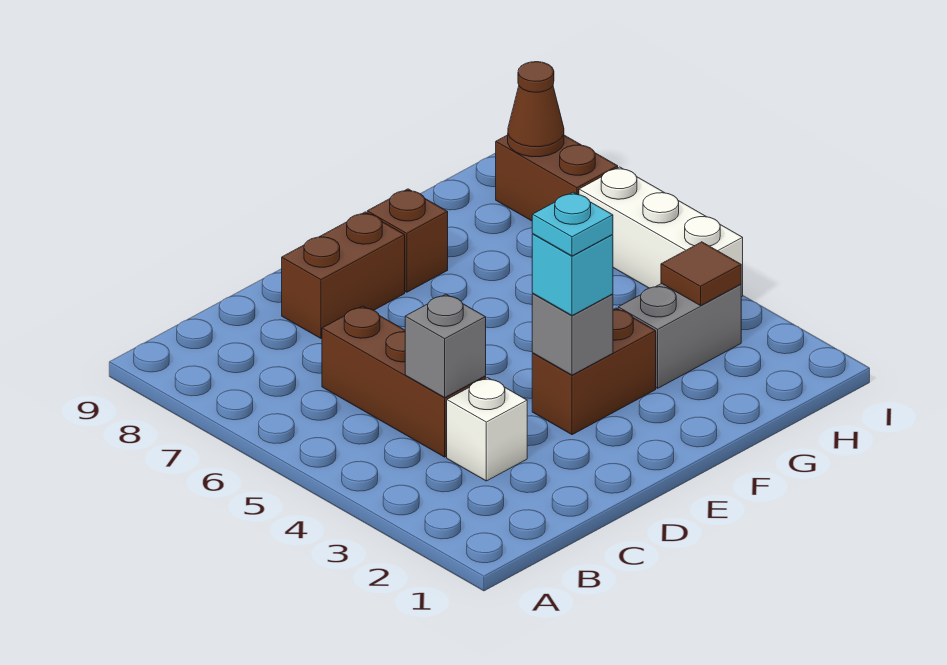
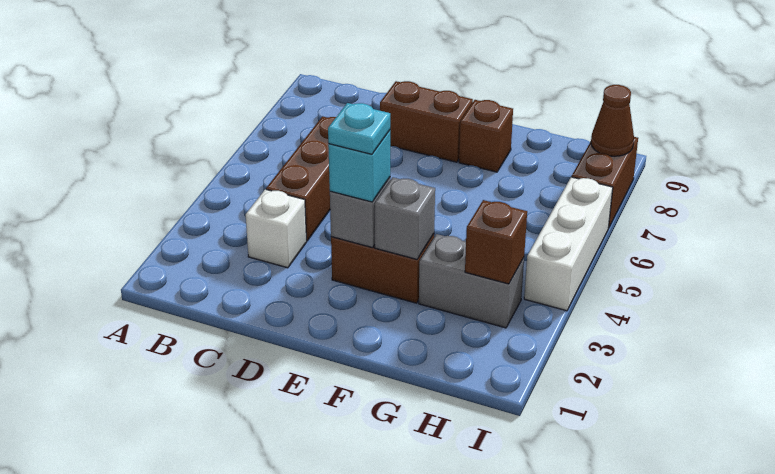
grey 1x1 brick [405,294,486,397] -> grey 1x1 brick moved to [375,177,435,259]
brown 1x1 tile [661,242,741,306] -> brown 1x1 brick [465,200,527,284]

